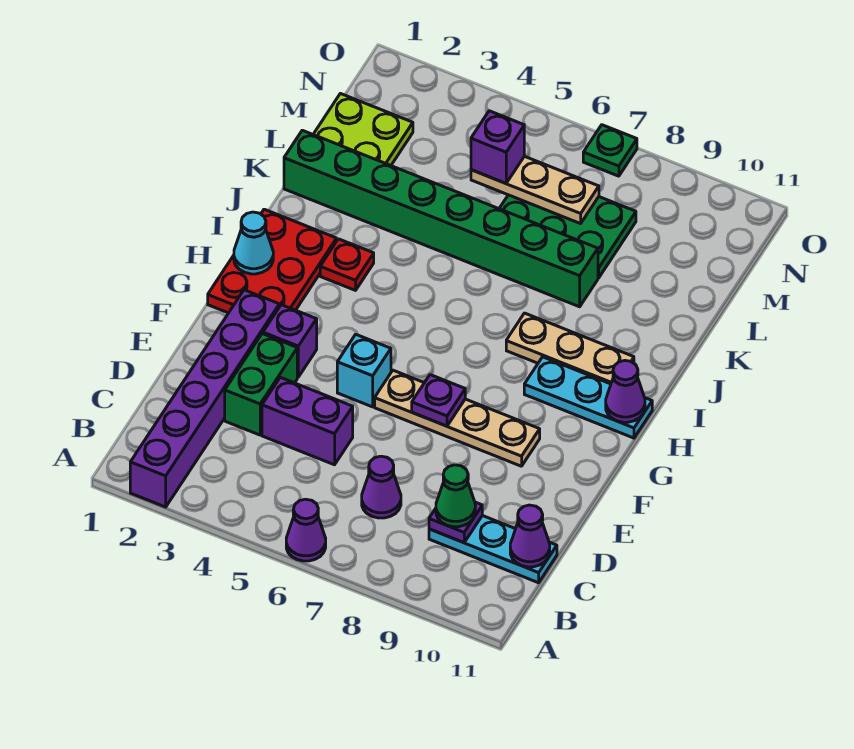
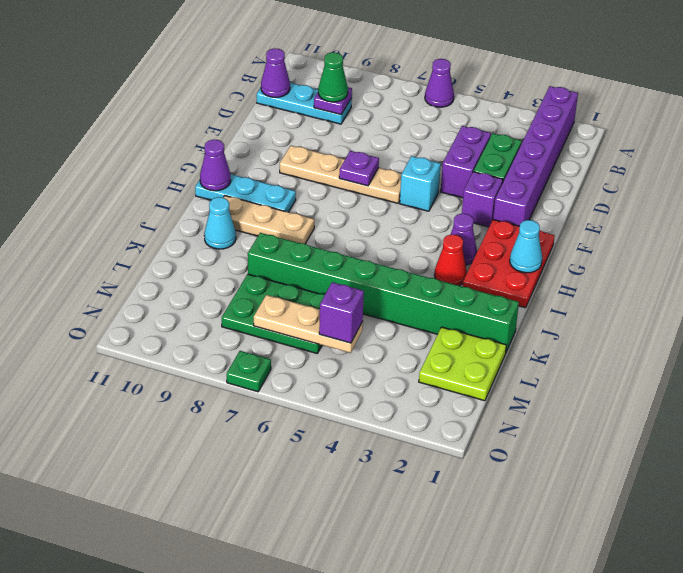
purple 1x1 cone [362,456,401,518] -> purple 1x1 cone moved to [450,214,477,265]
purple 1x2 brick [262,377,353,465] -> purple 1x2 brick turned to [441,126,491,198]
red 1x1 plate [320,239,374,290] -> red 1x1 cone [434,234,467,286]
none -> cyan 1x1 cone [204,197,236,249]

